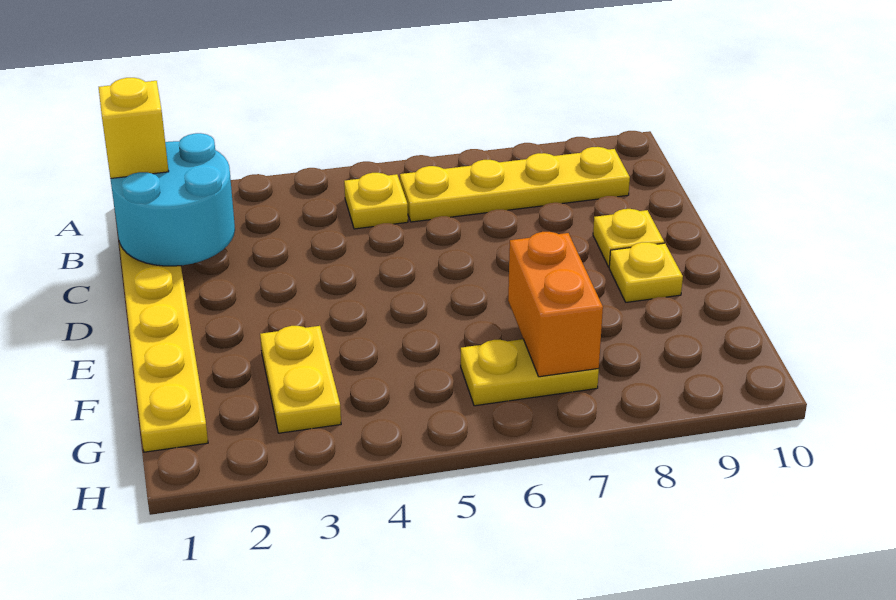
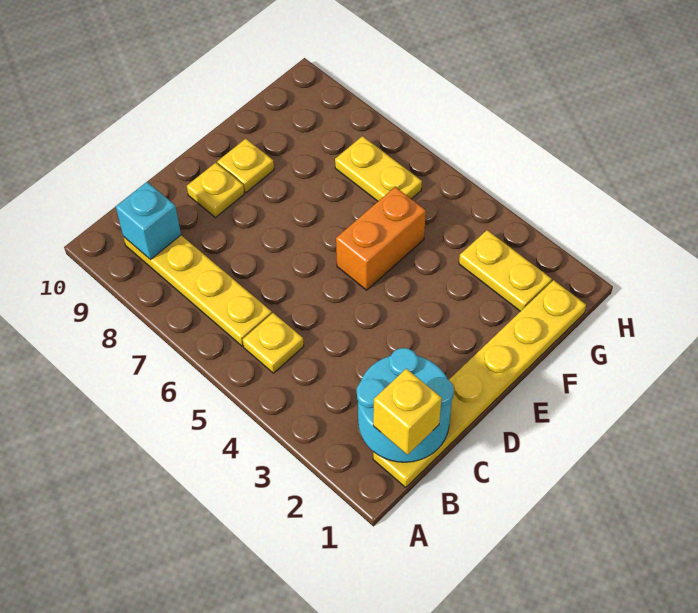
none -> cyan 1x1 brick [116,182,181,260]
yellow 1x2 plate [260,326,341,433] -> yellow 1x2 plate turned to [459,230,552,311]
orange 1x2 brick [508,232,603,377] -> orange 1x2 brick moved to [336,187,426,290]

